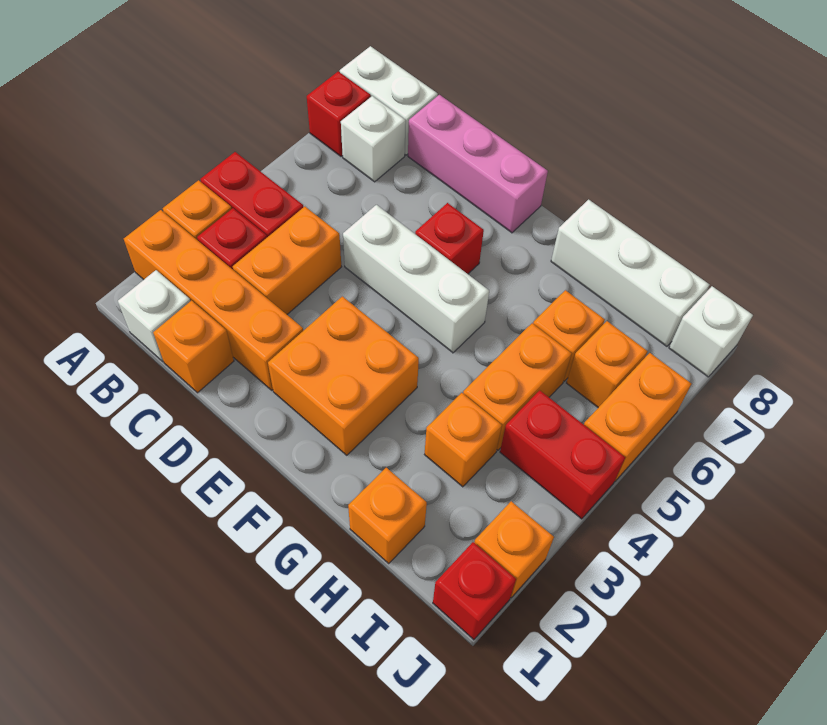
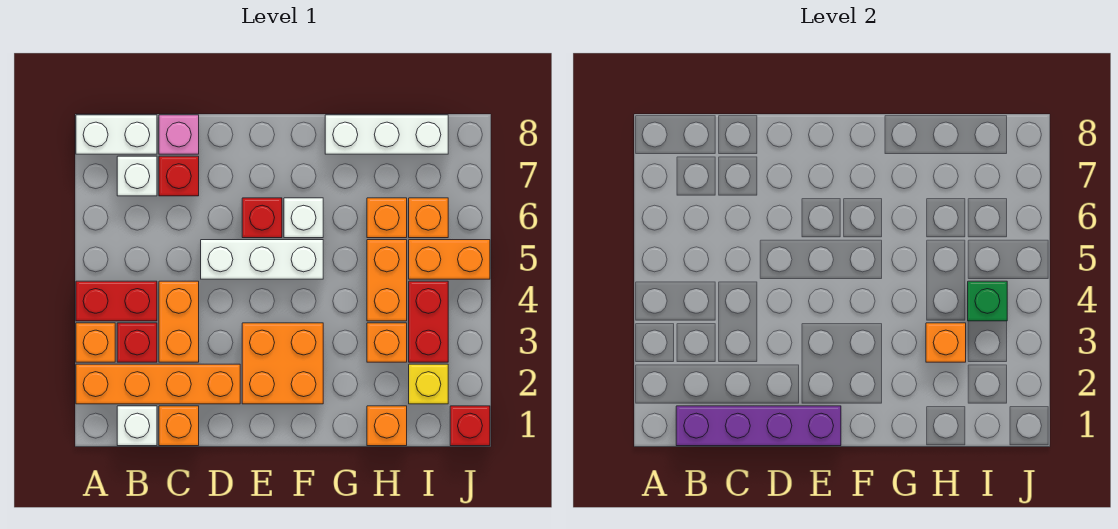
red 1x1 brick [307,72,371,156] -> red 1x1 brick moved to [159,156,199,196]
none -> purple 1x4 brick [676,406,841,446]
pink 1x3 brick [408,95,548,233] -> pink 1x1 brick [159,115,199,154]
none -> yellow 1x1 brick [409,364,448,404]
red 1x2 brick [500,390,625,519] -> red 1x2 brick turned to [409,281,448,362]
none -> green 1x1 brick [968,281,1007,321]
orange 1x1 brick [474,501,554,598] -> orange 1x1 brick moved to [926,323,966,362]
orange 1x2 brick [584,353,691,481] -> orange 1x2 brick turned to [409,240,490,279]
white 1x1 brick [669,286,753,377] -> white 1x1 brick moved to [284,198,323,238]

